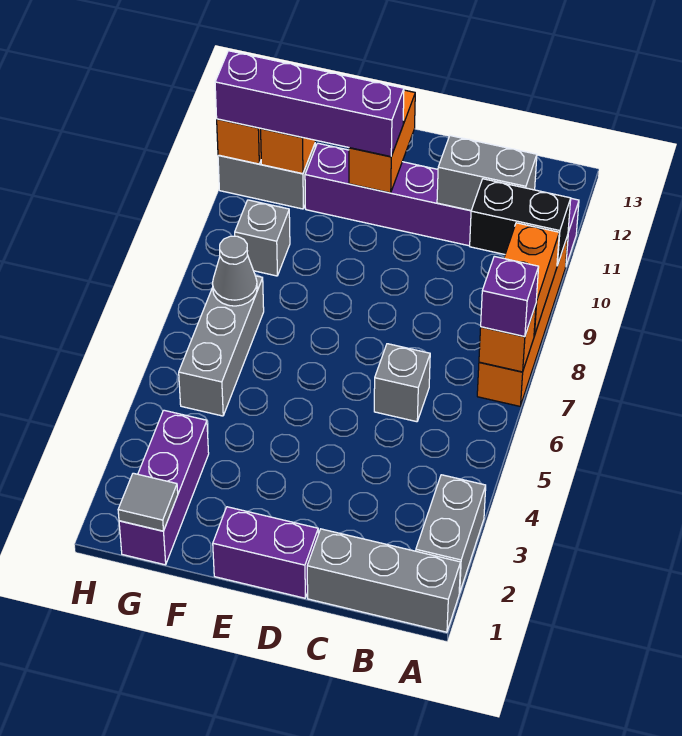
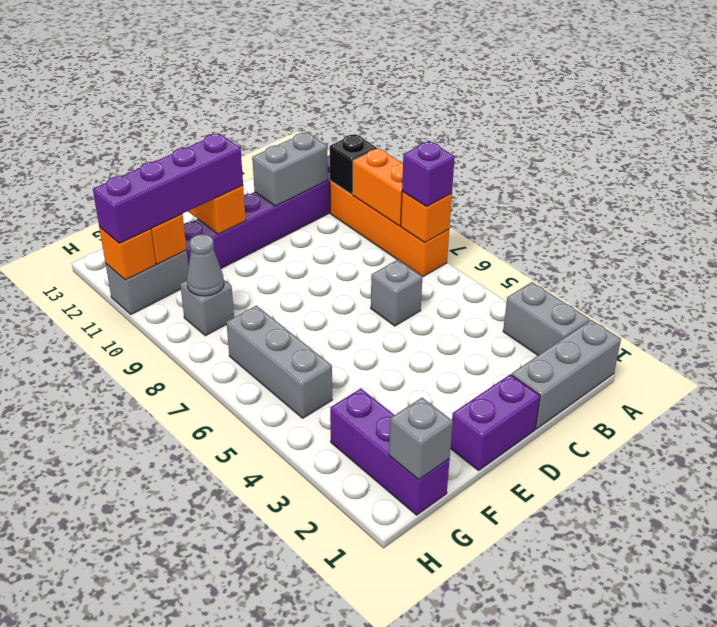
black 1x2 brick [470,179,571,265] -> black 1x1 brick [330,134,377,195]
grey 1x1 tile [118,473,178,531] -> grey 1x1 brick [389,398,453,480]
grey 1x1 cone [212,236,257,306] -> grey 1x1 cone moved to [187,234,224,296]

